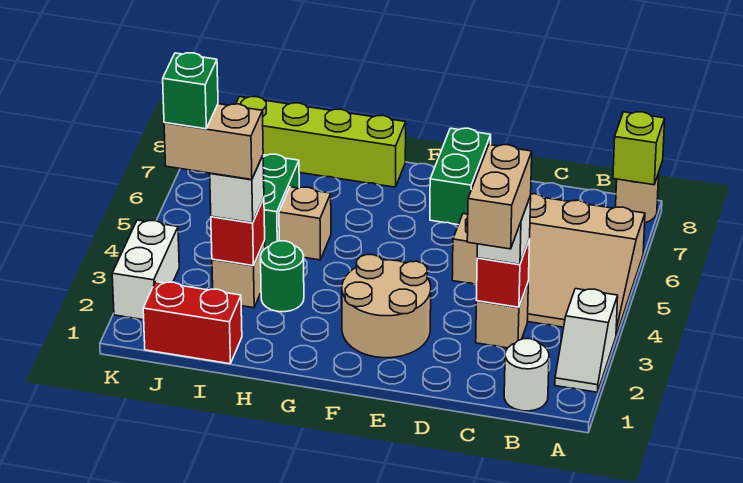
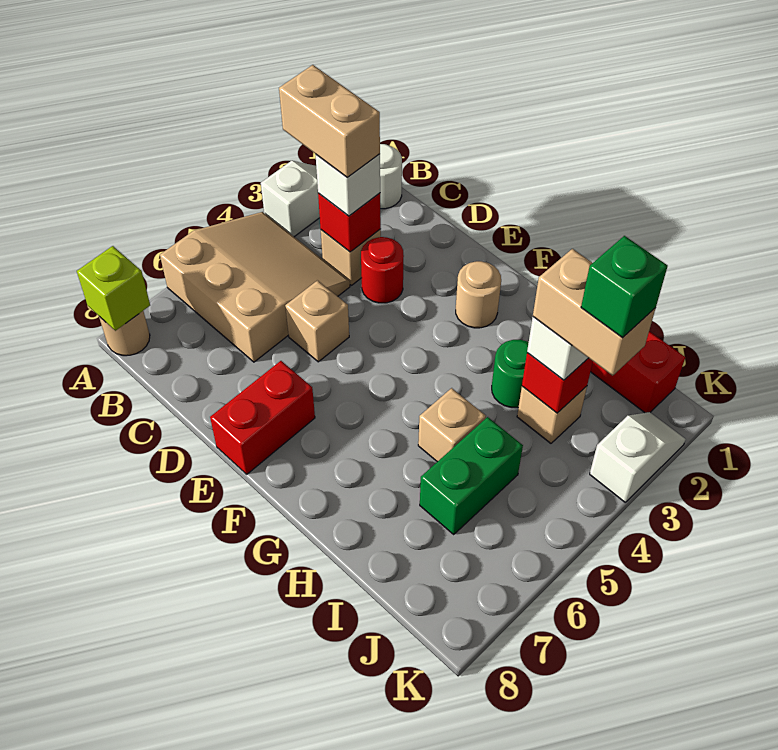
tan 1x2 brick [467,145,532,249] -> tan 1x2 brick turned to [279,65,380,178]
none -> red 1x1 round brick [361,237,404,303]
tan 2x2 round brick [342,255,431,358] -> tan 1x1 round brick [456,261,501,328]
green 1x2 brick [430,128,491,225] -> red 1x2 brick [210,361,315,474]
lime 1x4 brick [236,97,406,187] -> none
white 1x2 brick [112,220,179,320] -> white 1x2 slope [590,412,686,503]

